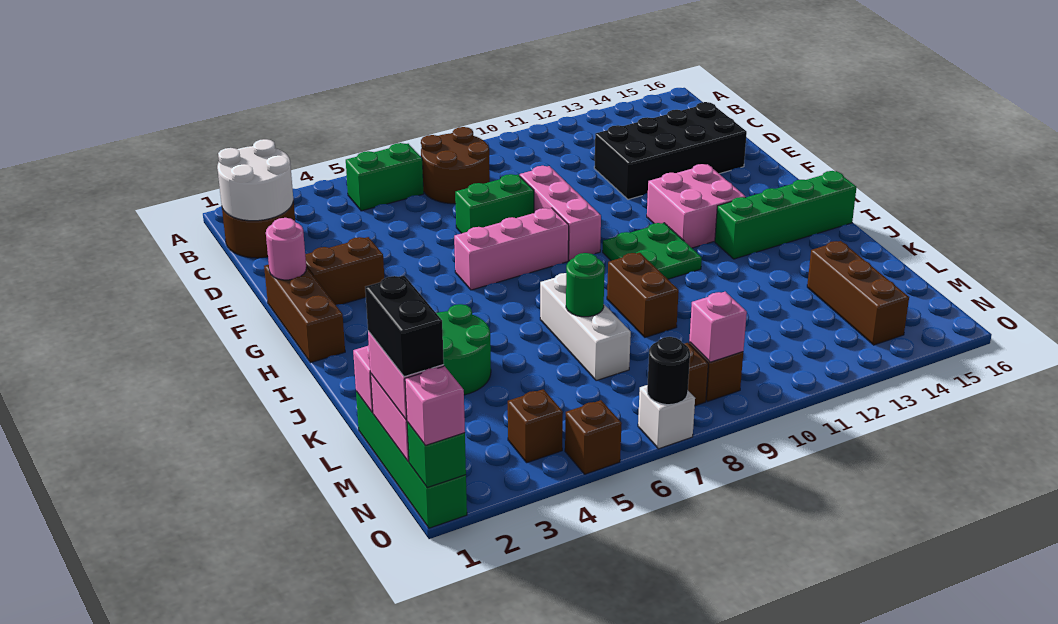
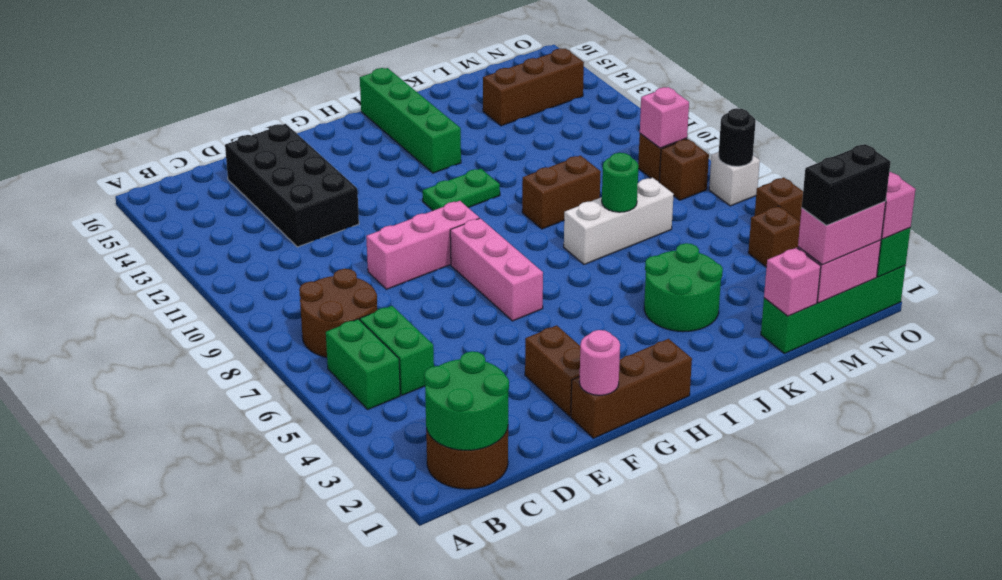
white 2x2 round brick [217,139,293,221] -> green 2x2 round brick [424,351,509,450]
green 1x2 brick [455,174,534,233] -> green 1x2 brick moved to [360,306,434,395]
pink 2x2 brick [647,164,746,248] -> none
green 2x2 plate [603,223,702,279] -> green 1x2 plate [423,169,500,211]

